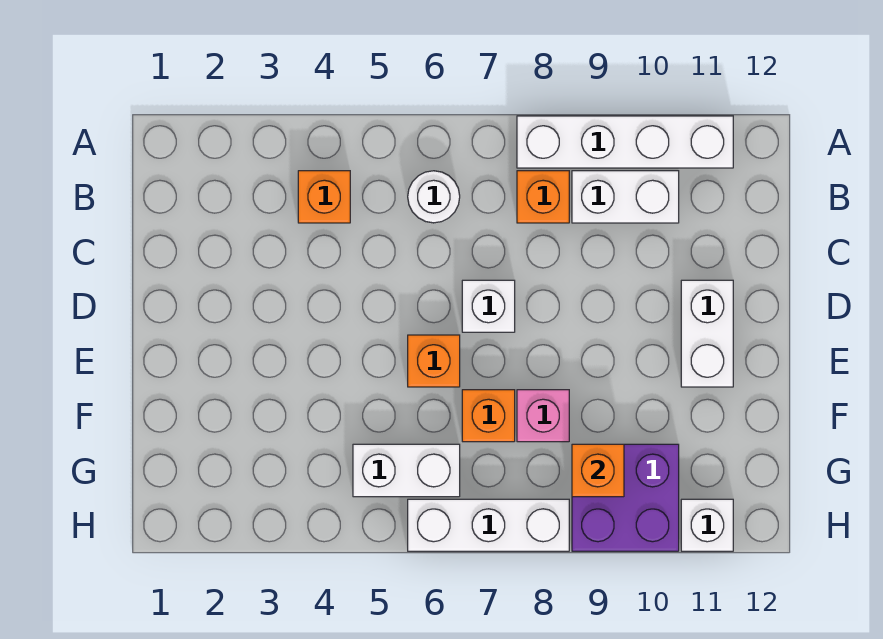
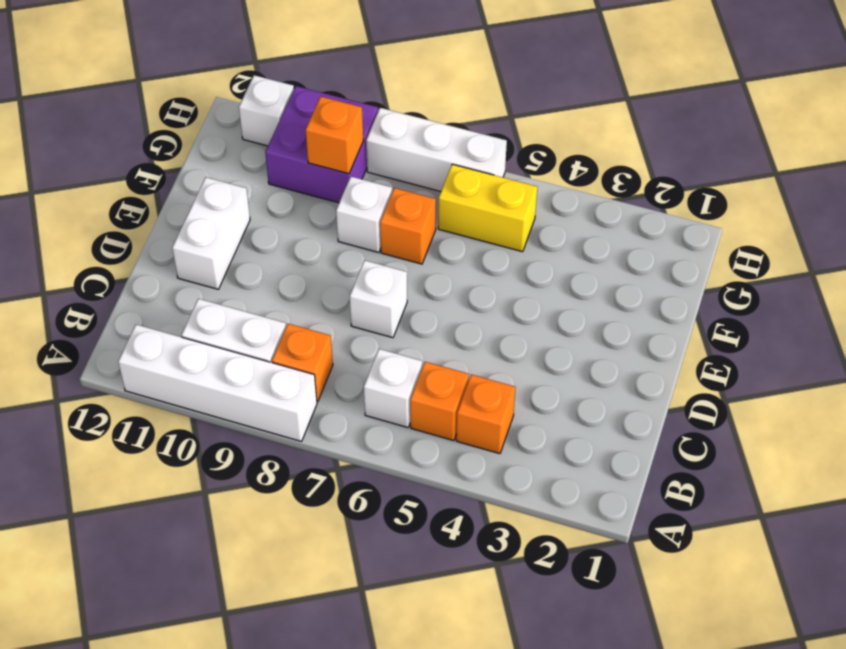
white 1x1 round brick [408,171,460,223] -> white 1x1 brick [364,349,423,427]
orange 1x1 brick [408,335,460,387] -> orange 1x1 brick moved to [410,362,469,441]
pink 1x1 brick [517,390,569,442] -> white 1x1 brick [336,177,392,252]
white 1x2 brick [353,444,460,497] -> yellow 1x2 brick [438,164,537,252]

